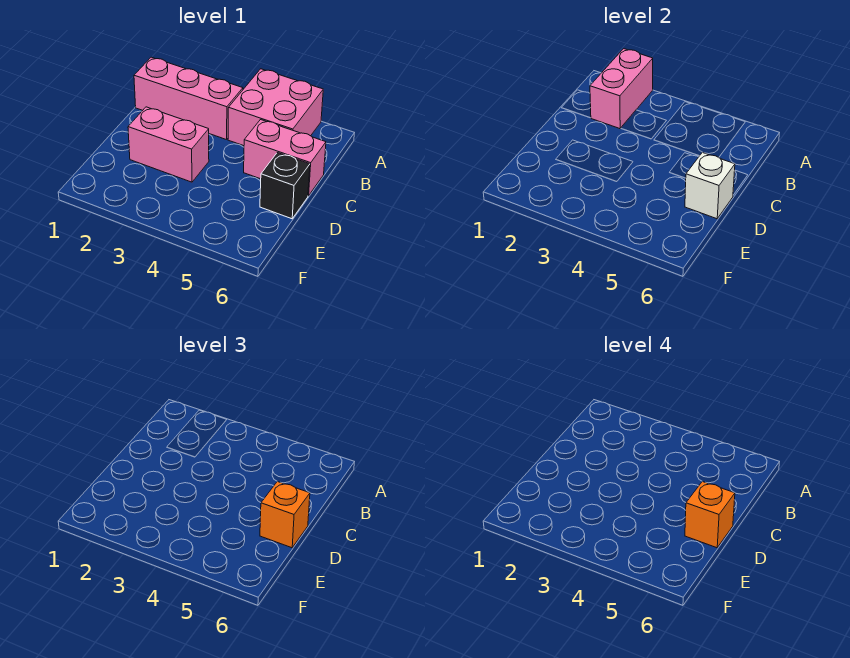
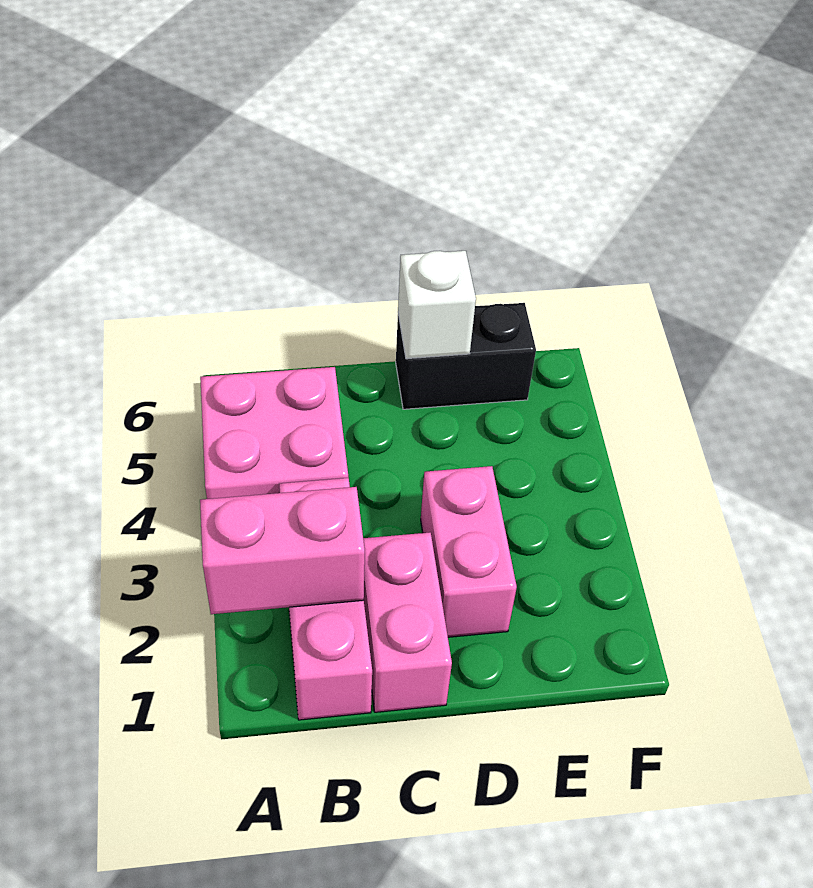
pink 1x2 brick [244,120,326,196] -> pink 1x2 brick moved to [363,533,452,712]
black 1x1 brick [260,153,310,219] -> black 1x2 brick [396,303,536,409]
orange 1x1 brick [260,482,310,548] -> none
orange 1x1 brick [685,482,735,548] -> none

